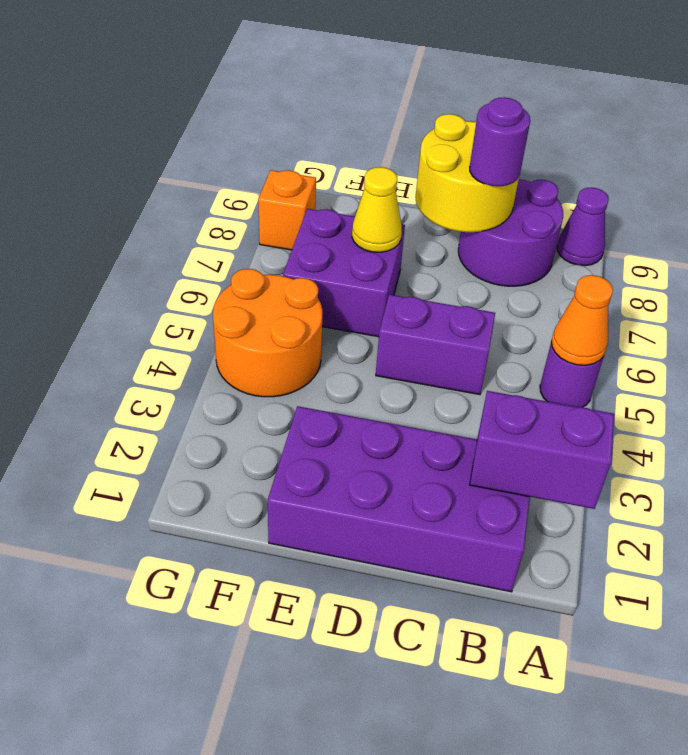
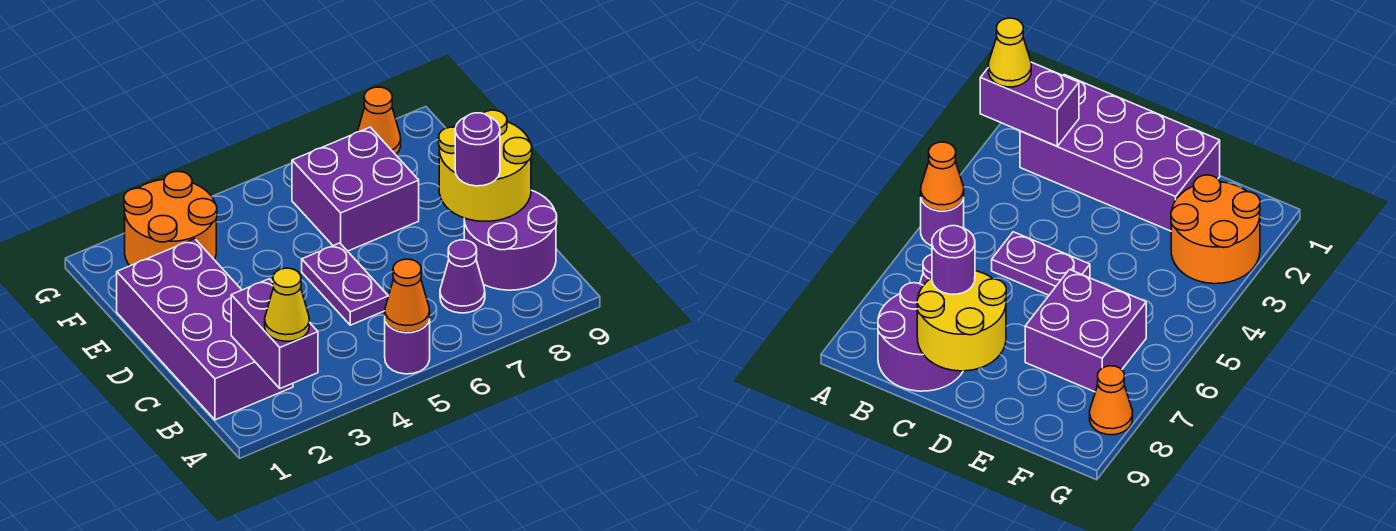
purple 1x1 cone [557,187,609,266] -> purple 1x1 cone moved to [440,240,485,313]
purple 1x2 brick [376,294,495,395] -> purple 1x2 plate [302,243,388,325]
yellow 1x1 cone [352,167,402,252] -> yellow 1x1 cone moved to [265,268,309,341]
orange 2x2 round brick [213,269,322,397] -> orange 2x2 round brick moved to [124,172,217,266]
orange 1x1 brick [258,170,316,250] -> orange 1x1 cone [358,87,401,155]

